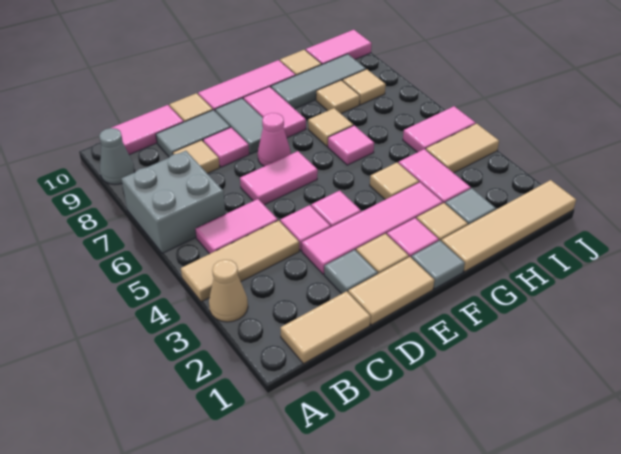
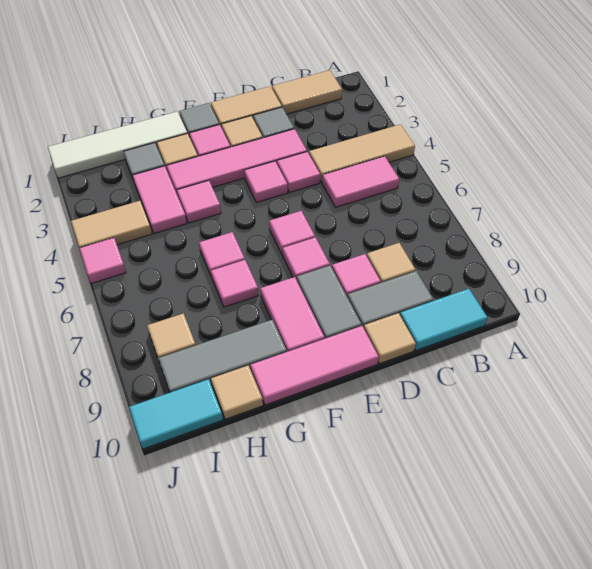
tan 1x1 cone [209,260,248,322] -> none
grey 2x2 brick [121,151,226,254] -> none
grey 1x1 cone [99,128,135,185] -> none
pink 1x2 tile [112,105,184,155] -> cyan 1x2 tile [400,289,487,350]
pink 1x2 tile [240,151,318,205] -> pink 1x1 tile [269,211,315,255]
pink 1x1 cone [258,113,291,166] -> pink 1x1 tile [283,237,330,280]
tan 1x4 tile [441,180,576,272] -> white 1x4 tile [48,112,187,178]
tan 1x1 tile [370,163,419,200] -> pink 1x1 tile [177,181,221,223]
tan 1x1 tile [308,108,353,146] -> pink 1x1 tile [211,260,258,307]
tan 1x1 tile [316,80,360,114] -> none
pink 1x2 tile [403,106,476,152] -> pink 1x1 tile [79,238,126,284]
pink 1x2 tile [306,30,372,64] -> cyan 1x2 tile [129,379,223,449]

